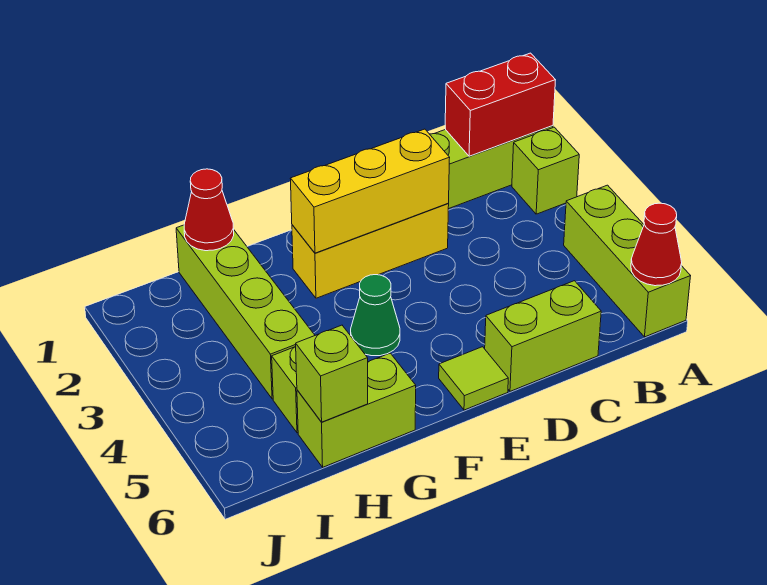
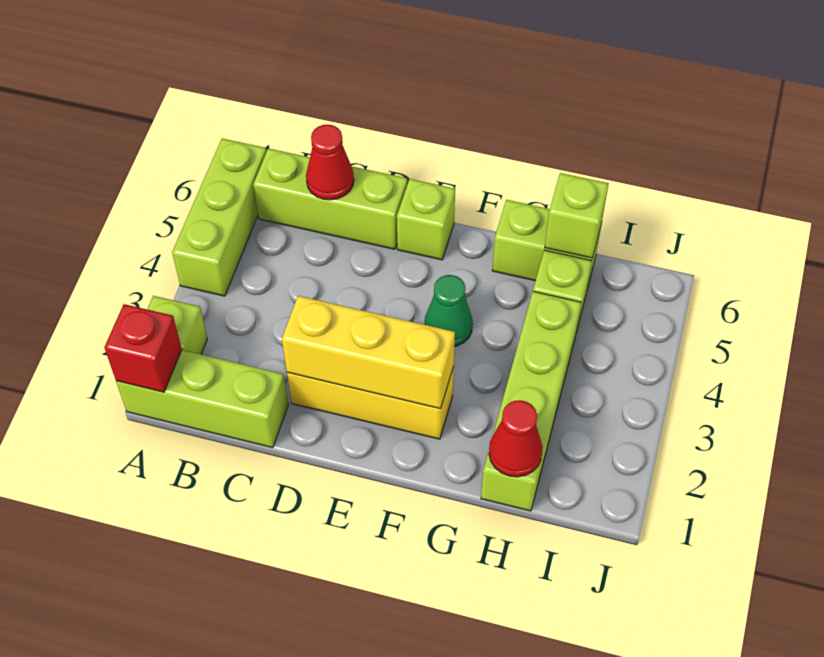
red 1x2 brick [445,53,555,156] -> red 1x1 brick [104,304,182,392]
red 1x1 cone [631,203,682,286] -> red 1x1 cone moved to [306,125,354,200]
lime 1x2 brick [485,281,601,391] -> lime 1x3 brick [253,148,407,249]
lime 1x1 tile [439,347,508,410] -> lime 1x1 brick [397,179,455,260]

